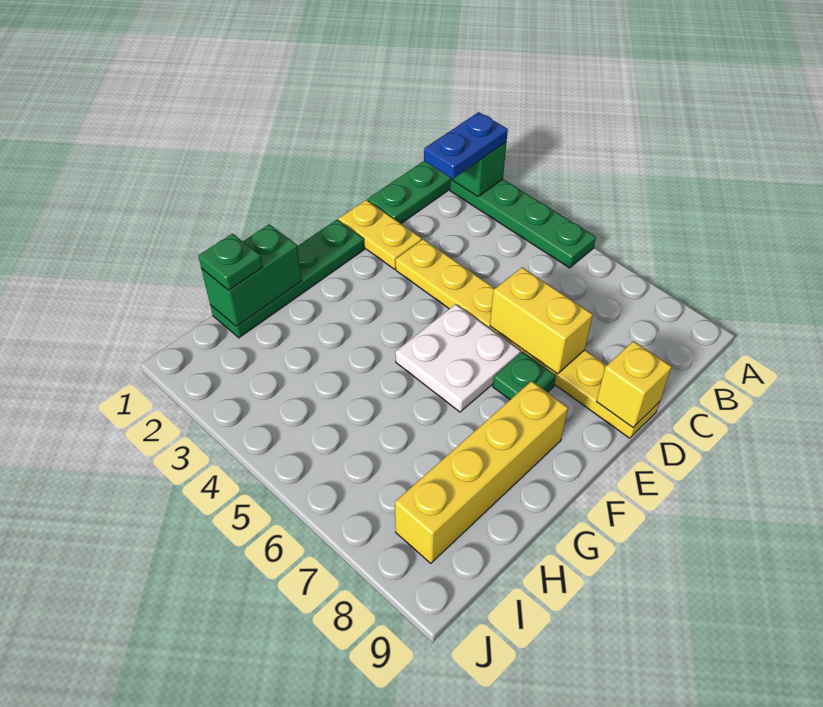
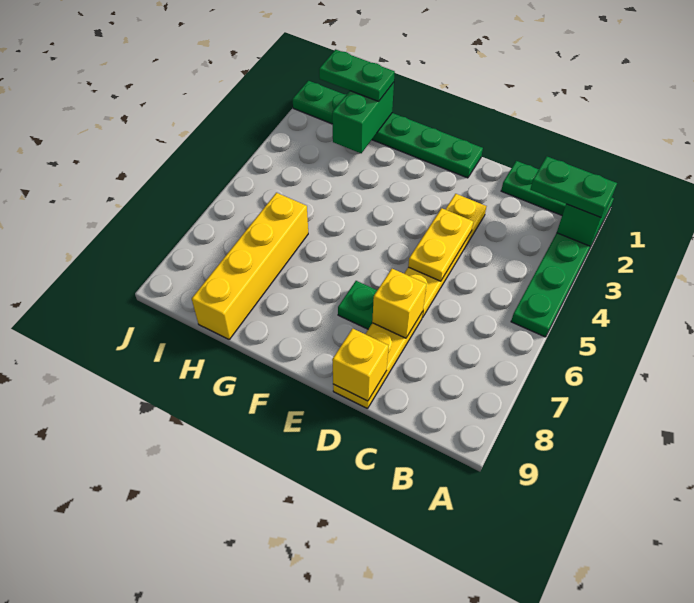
blue 1x2 plate [424,112,508,179] -> green 1x2 plate [530,157,617,217]
yellow 1x2 plate [338,200,422,269] -> yellow 1x2 plate moved to [408,208,473,281]
yellow 1x2 brick [490,267,593,374] -> yellow 1x1 brick [372,269,427,338]
green 1x4 plate [210,220,364,338] -> green 1x6 plate [292,81,483,178]
white 2x2 plate [395,304,521,412] -> none
yellow 1x4 brick [395,381,568,563] -> yellow 1x4 brick turned to [192,193,308,339]
green 1x2 brick [202,224,302,327] -> green 1x2 brick turned to [332,82,394,153]
green 1x1 plate [198,234,263,290] -> green 1x2 plate [319,49,395,101]

